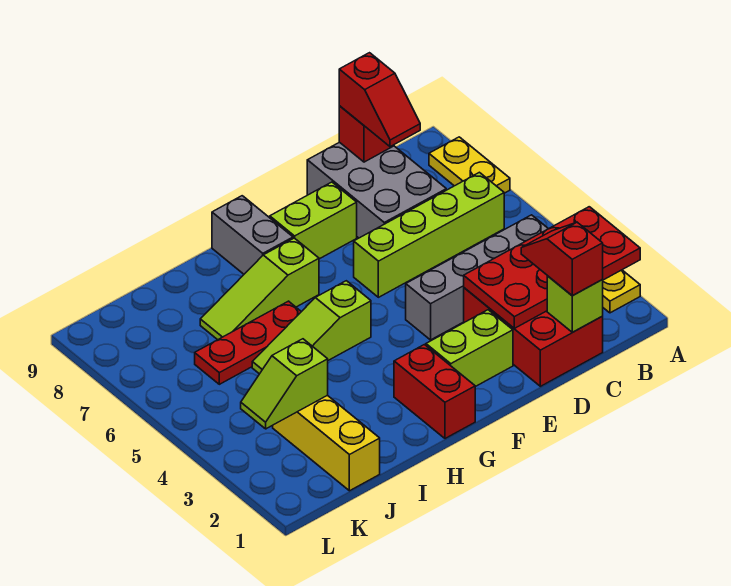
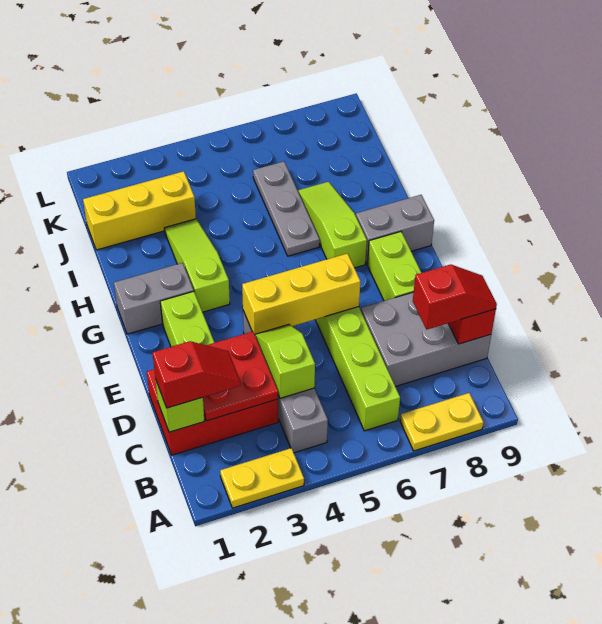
red 2x4 plate [464,207,640,328] -> red 2x2 plate [203,332,278,421]
red 1x2 slope [339,53,420,147] -> red 1x2 slope turned to [413,264,497,330]
none -> yellow 1x3 brick [242,253,361,334]
red 1x2 brick [394,345,475,439] -> grey 1x2 brick [114,263,194,334]
lime 1x3 slope [252,281,371,374] -> lime 1x3 slope moved to [164,219,230,312]
red 1x3 plate [195,301,301,384] -> grey 1x3 plate [253,161,320,256]
lime 1x2 slope [241,339,328,429] -> lime 1x2 slope moved to [255,324,315,398]

